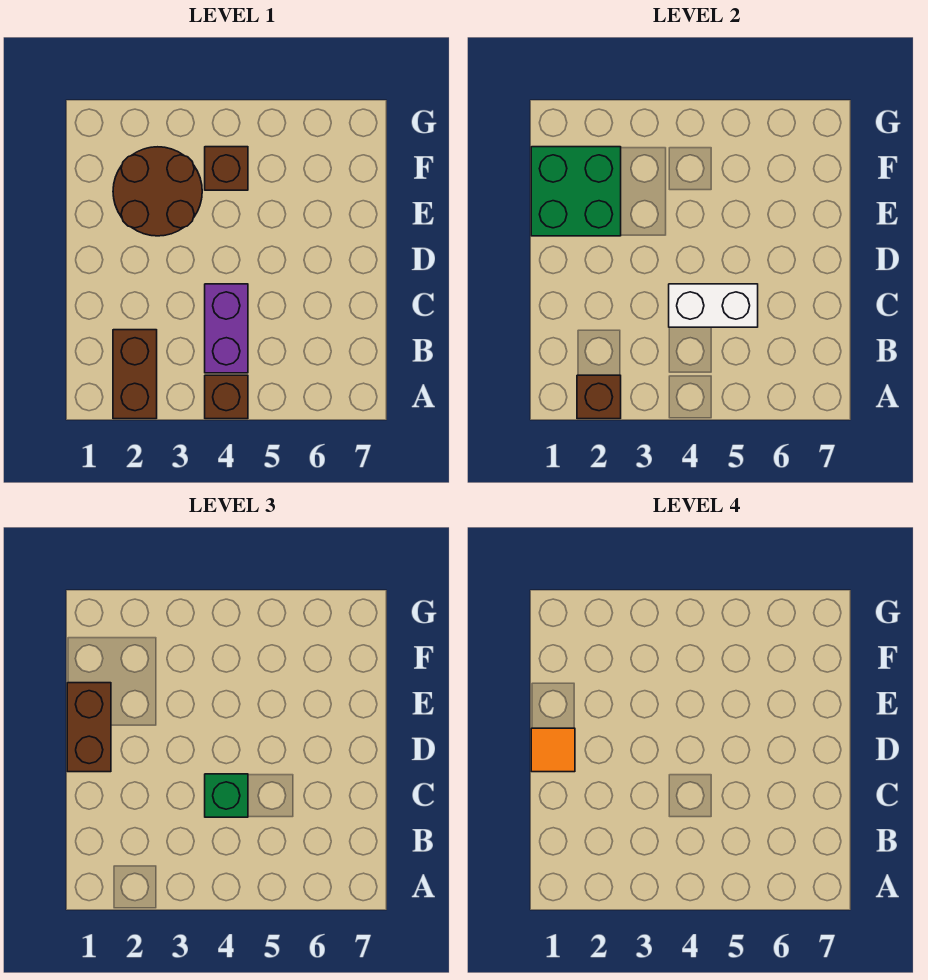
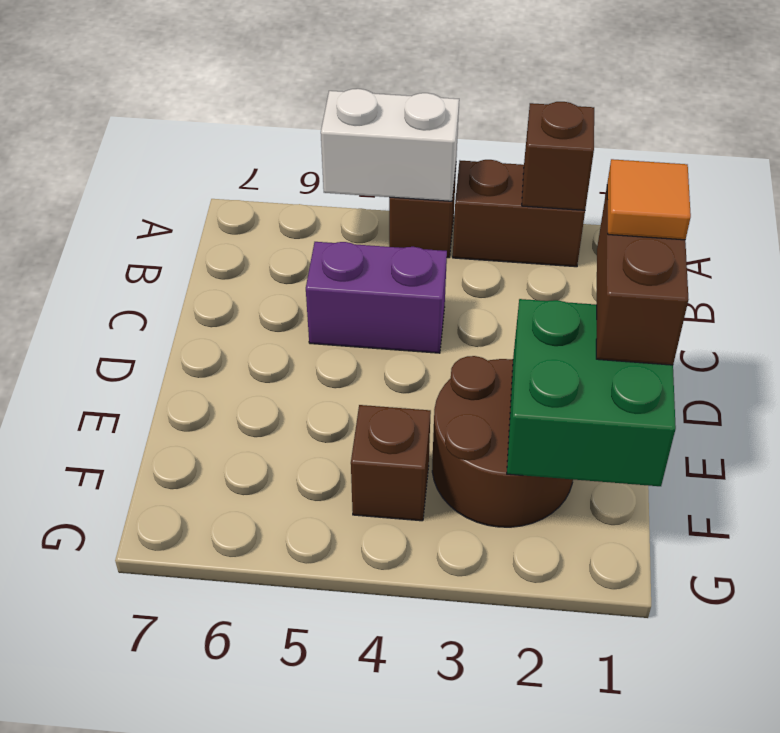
brown 1x2 brick [113,330,157,419] -> brown 1x2 brick turned to [453,160,585,267]
purple 1x2 brick [205,284,248,373] -> purple 1x2 brick turned to [306,242,447,353]
white 1x2 brick [669,284,758,327] -> white 1x2 brick moved to [321,89,459,201]
green 1x1 brick [205,774,248,817] -> none

